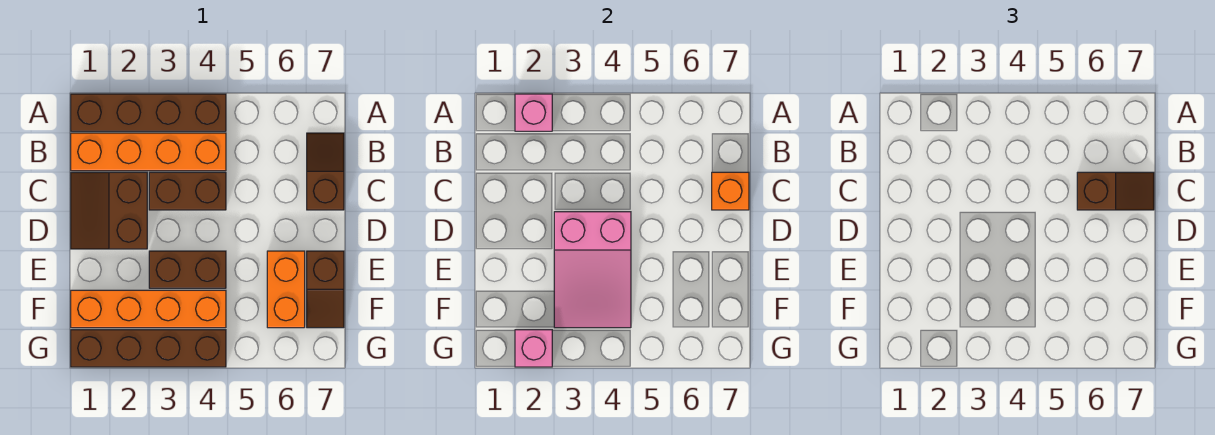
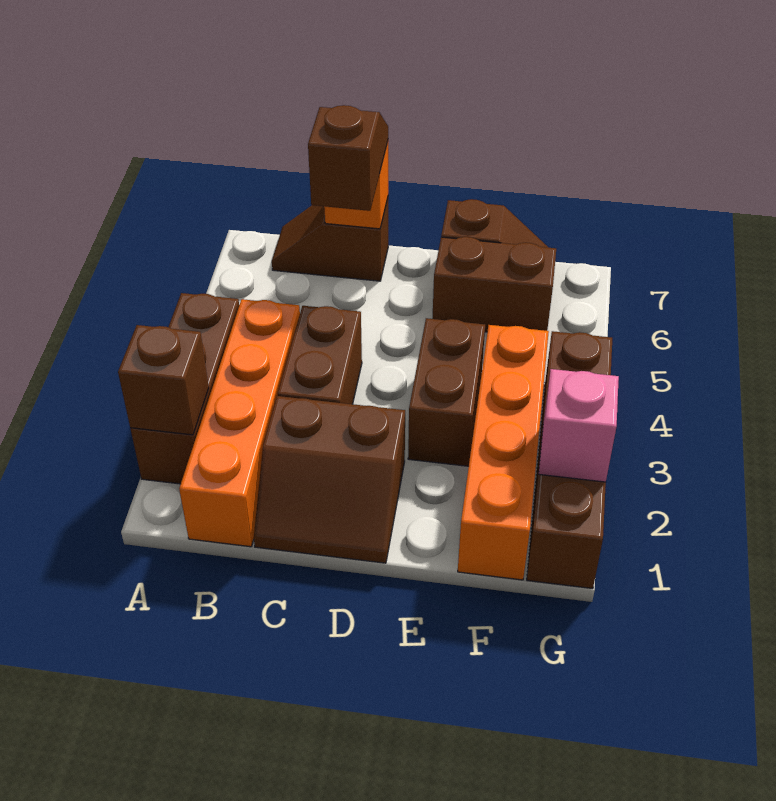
brown 1x4 brick [71,94,226,131] -> brown 1x3 brick [130,293,239,484]
pink 1x1 brick [515,94,552,131] -> brown 1x1 brick [118,325,209,435]
pink 2x3 slope [554,212,631,328] -> none
orange 1x2 brick [267,251,305,328] -> brown 1x2 brick [432,237,556,332]

